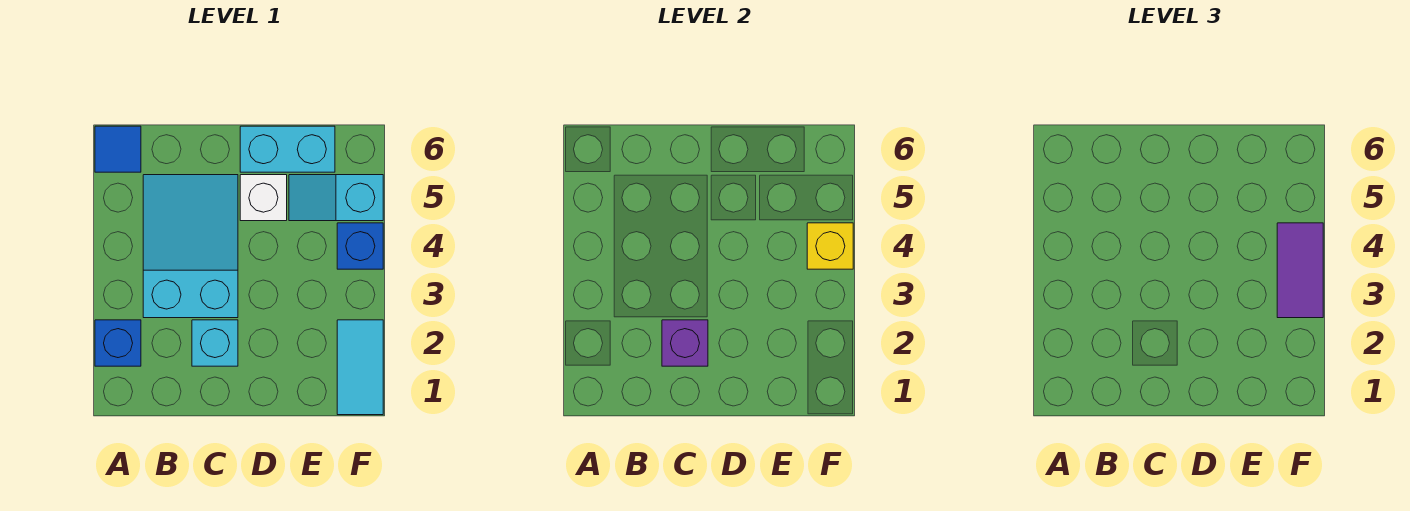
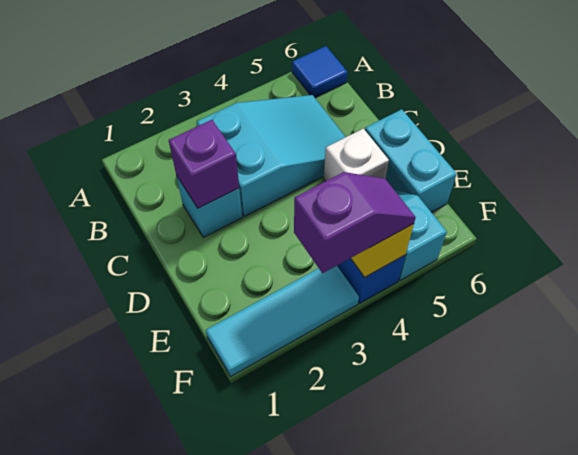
blue 1x1 brick [95,320,141,366] -> none
cyan 1x2 tile [337,320,383,415] -> cyan 1x3 tile [206,266,359,377]
purple 1x2 tile [1277,223,1323,318] -> purple 1x2 slope [294,172,416,273]

